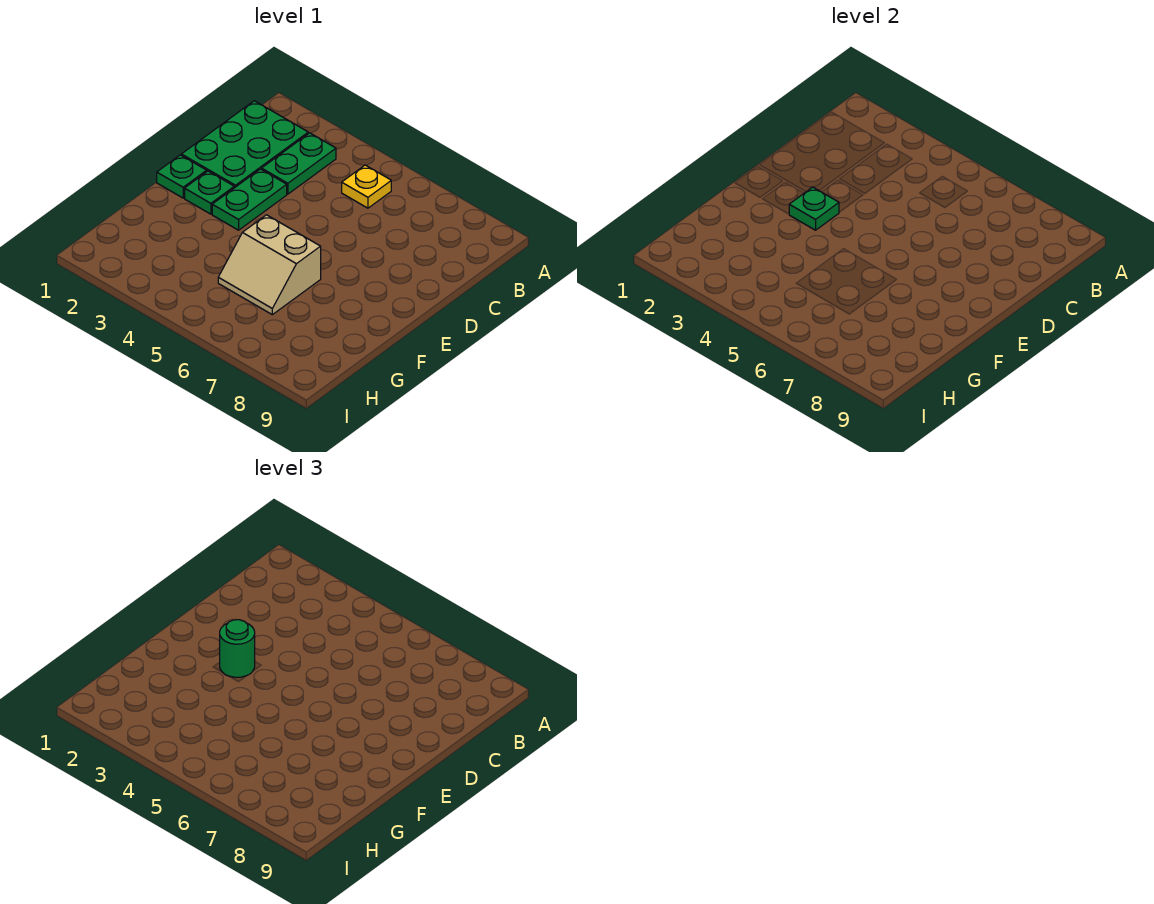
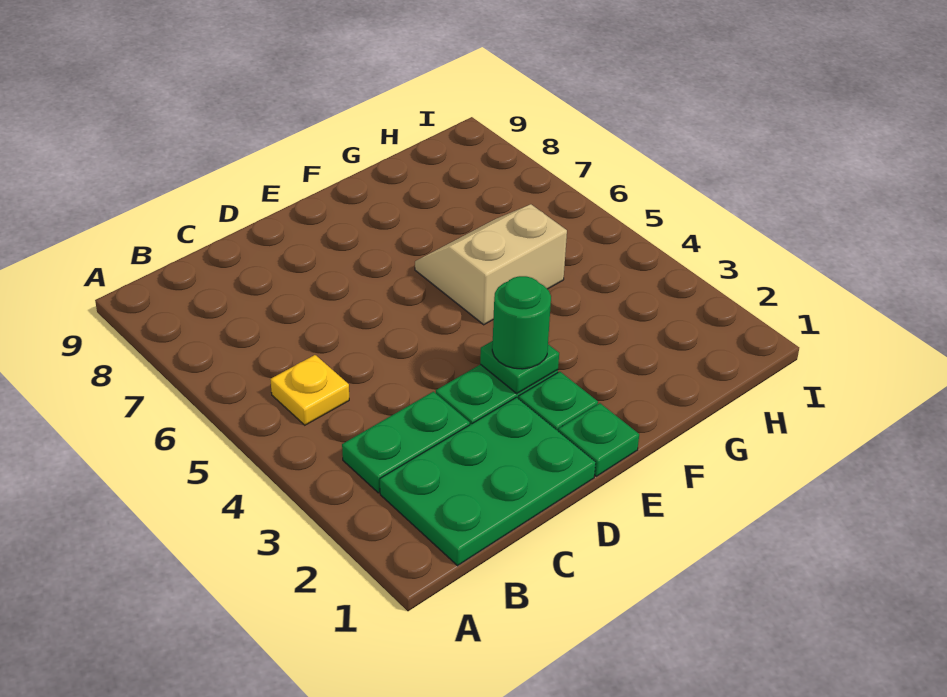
tan 2x2 slope [218,215,321,315] -> tan 2x2 slope turned to [415,204,567,325]

